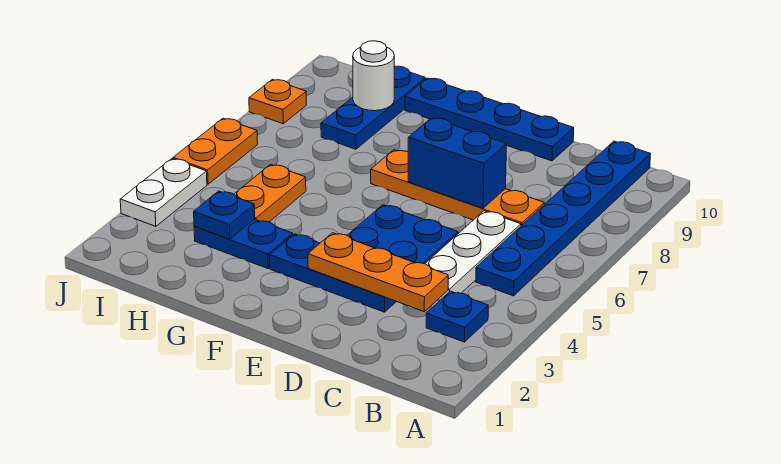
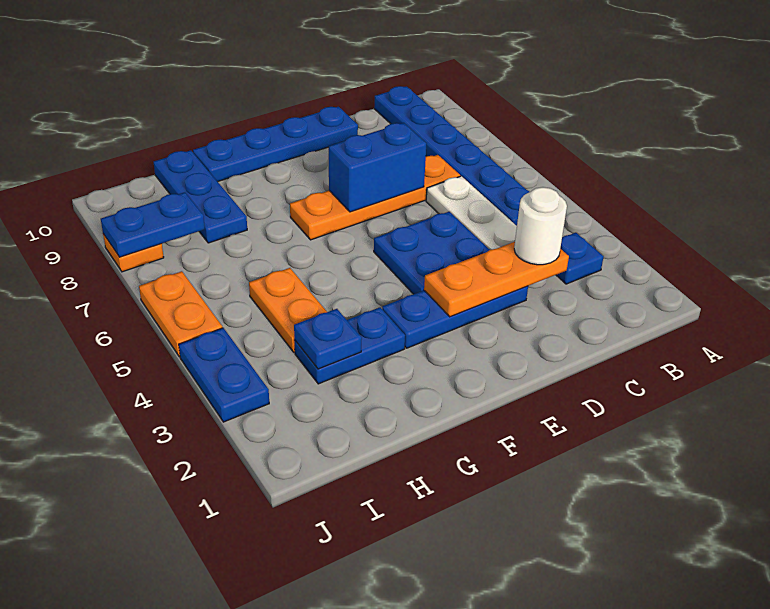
white 1x1 round brick [353,41,394,111] -> white 1x1 round brick moved to [514,187,567,265]
none -> blue 1x2 plate [101,192,205,257]
white 1x2 plate [120,159,207,226] -> blue 1x2 plate [179,328,269,422]

